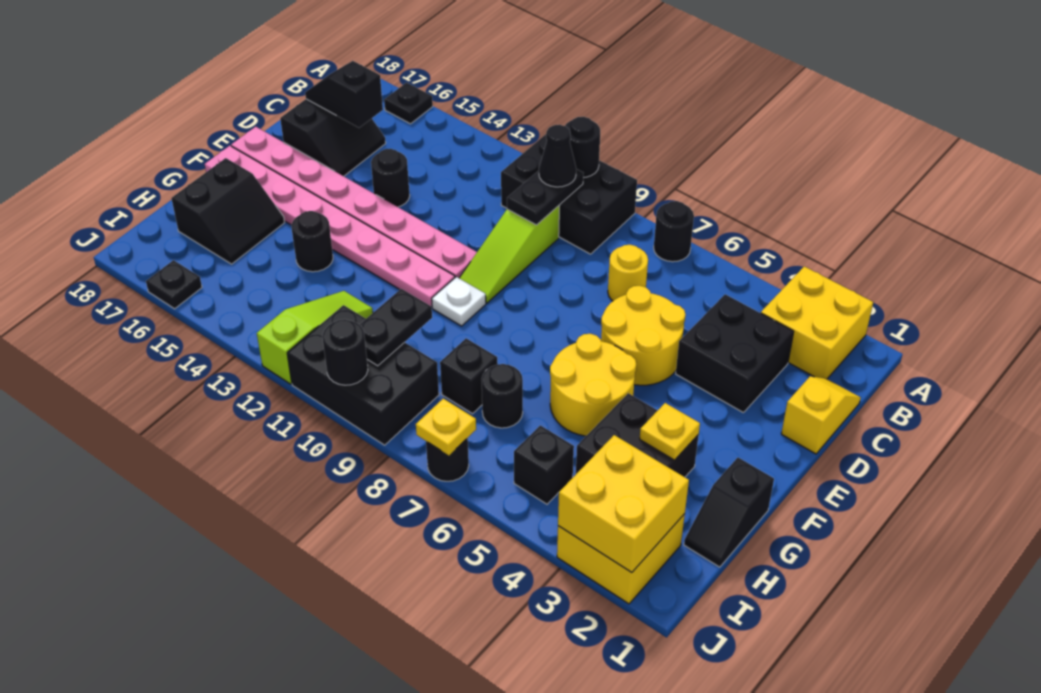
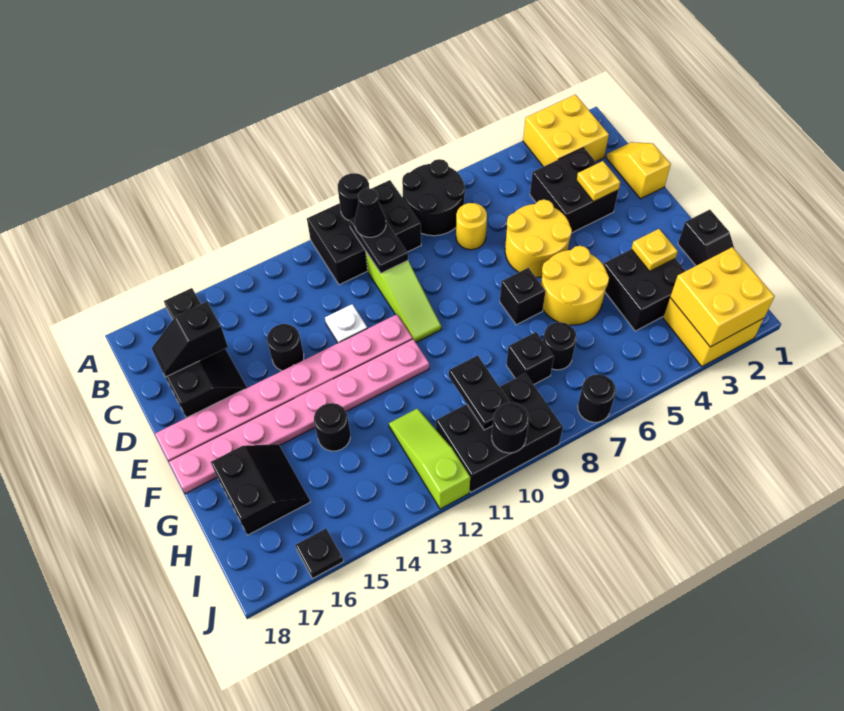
black 1x1 round brick [654,201,694,262] -> black 2x2 round brick [402,159,465,236]
white 1x1 plate [432,277,486,326] -> white 1x1 plate moved to [325,304,367,343]
black 1x1 brick [514,425,574,504] -> black 1x1 brick moved to [500,268,546,325]
yellow 1x1 plate [416,398,476,455] -> yellow 1x1 plate moved to [577,161,620,202]

